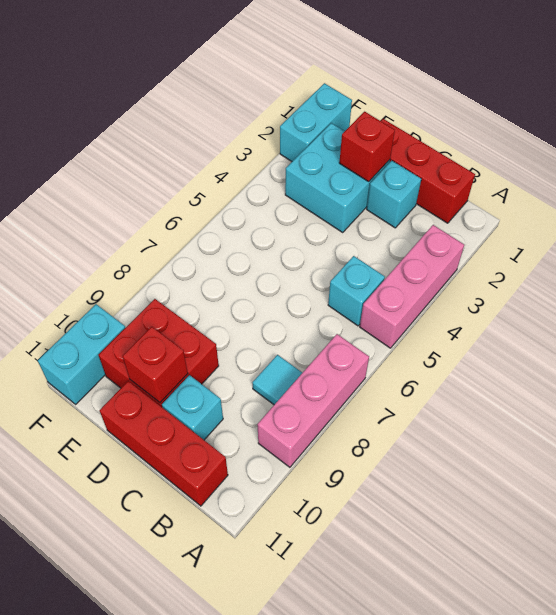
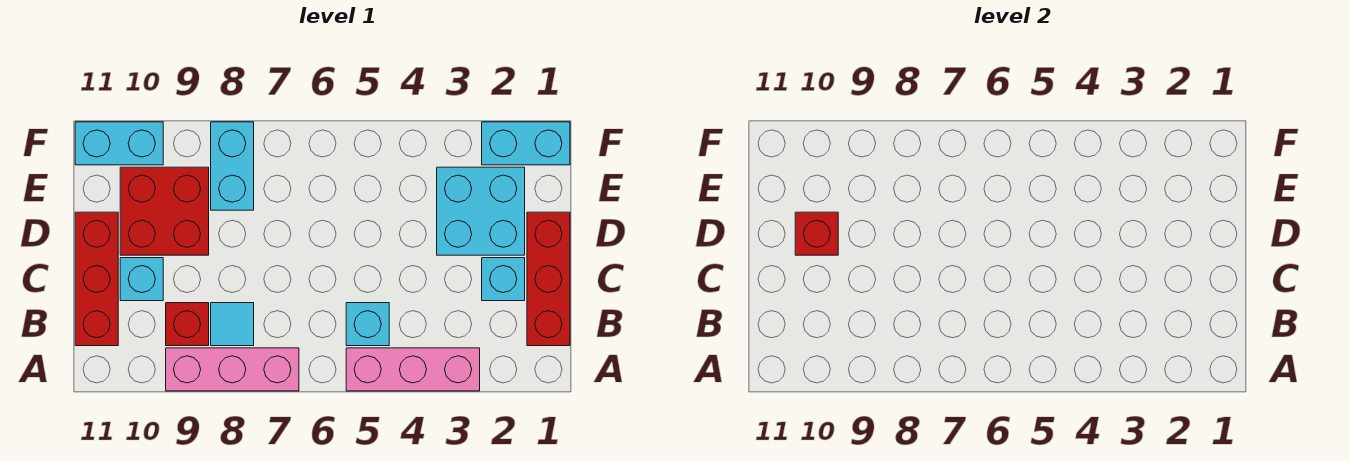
red 1x1 brick [339,112,395,182] -> red 1x1 brick moved to [166,303,209,346]
none -> cyan 1x2 brick [211,122,254,210]

